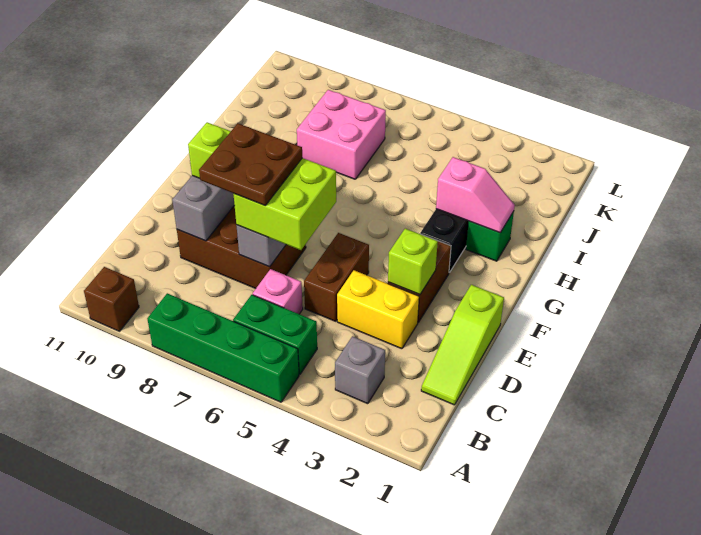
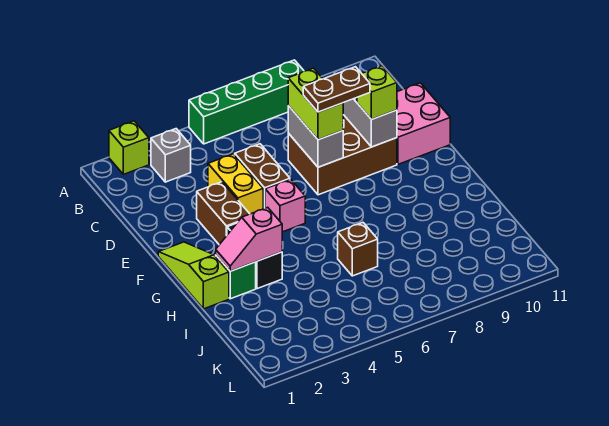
brown 1x1 brick [84,267,139,331] -> brown 1x1 brick moved to [338,223,378,276]
green 1x2 brick [233,295,317,374] -> none
lime 1x3 slope [421,285,504,405] -> lime 1x3 slope moved to [158,242,229,309]
pink 1x1 brick [253,269,303,314] -> pink 1x1 brick moved to [265,179,305,232]
yellow 1x2 brick [337,270,419,349] -> yellow 1x2 brick turned to [208,154,263,214]
lime 2x2 brick [234,158,336,250] -> lime 1x2 brick [288,68,343,140]
brown 2x2 plate [199,124,302,205] -> brown 1x2 plate [303,67,370,112]
lime 1x1 brick [388,229,438,295] -> lime 1x1 brick moved to [109,121,149,174]
pink 2x2 brick [297,90,386,179] -> pink 2x2 brick moved to [397,83,450,164]

